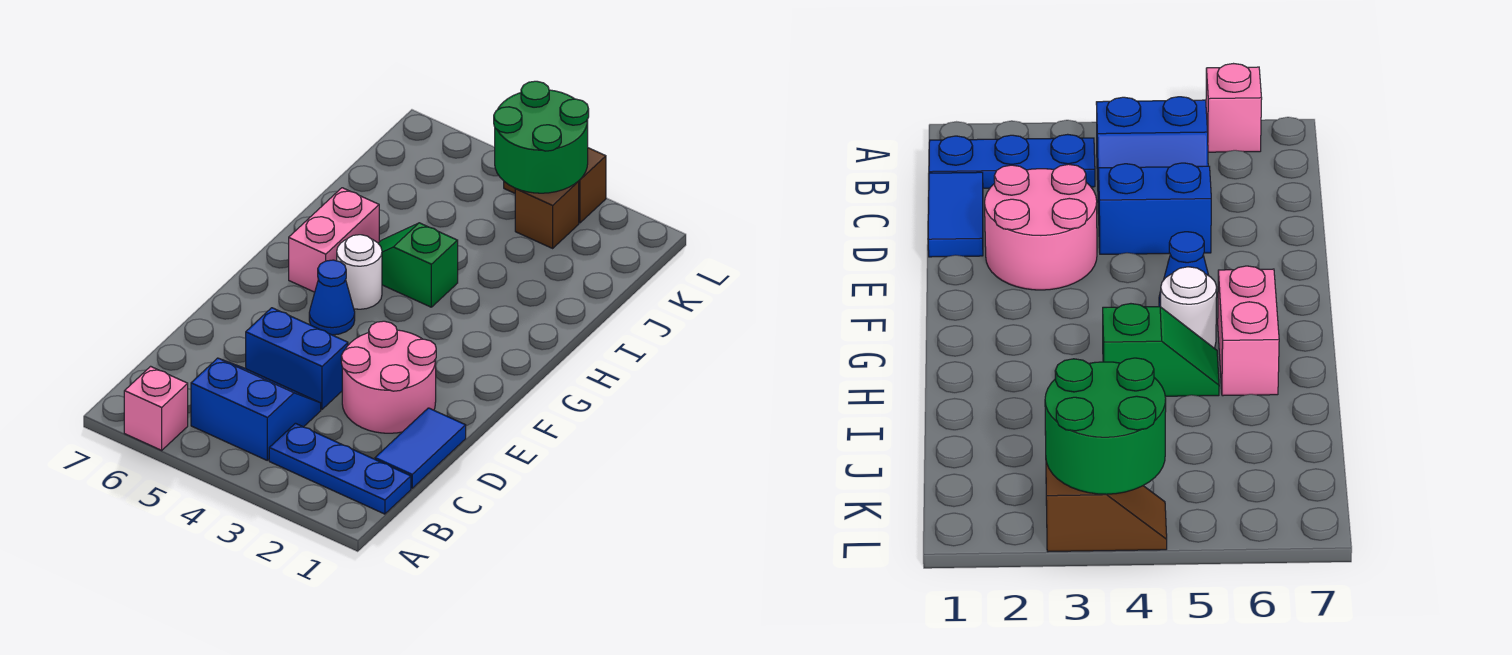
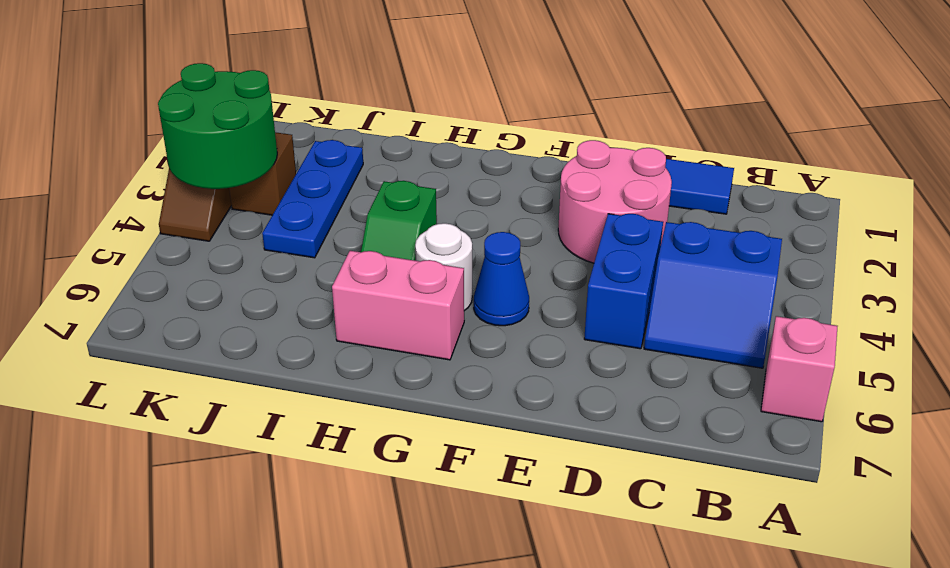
blue 1x3 plate [269,423,411,514] -> blue 1x3 plate moved to [262,140,363,258]
blue 2x2 slope [191,358,321,460] -> blue 2x2 slope turned to [644,222,782,368]

